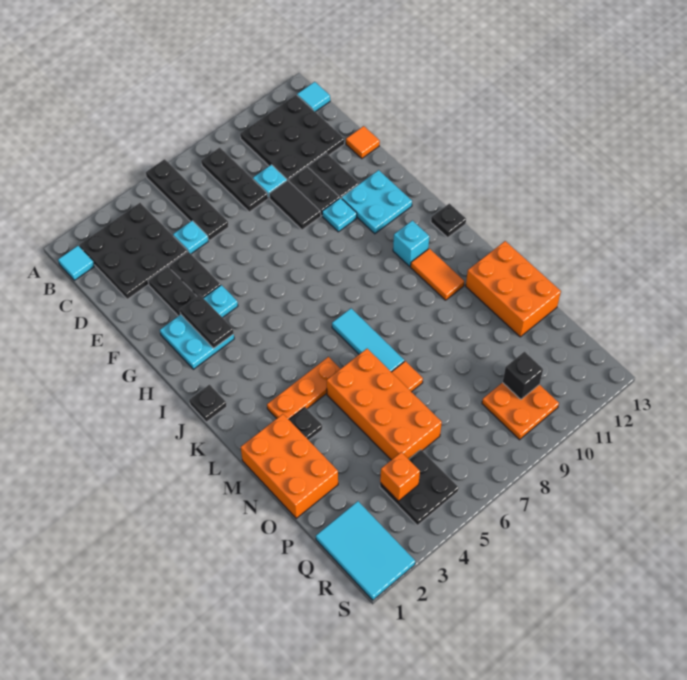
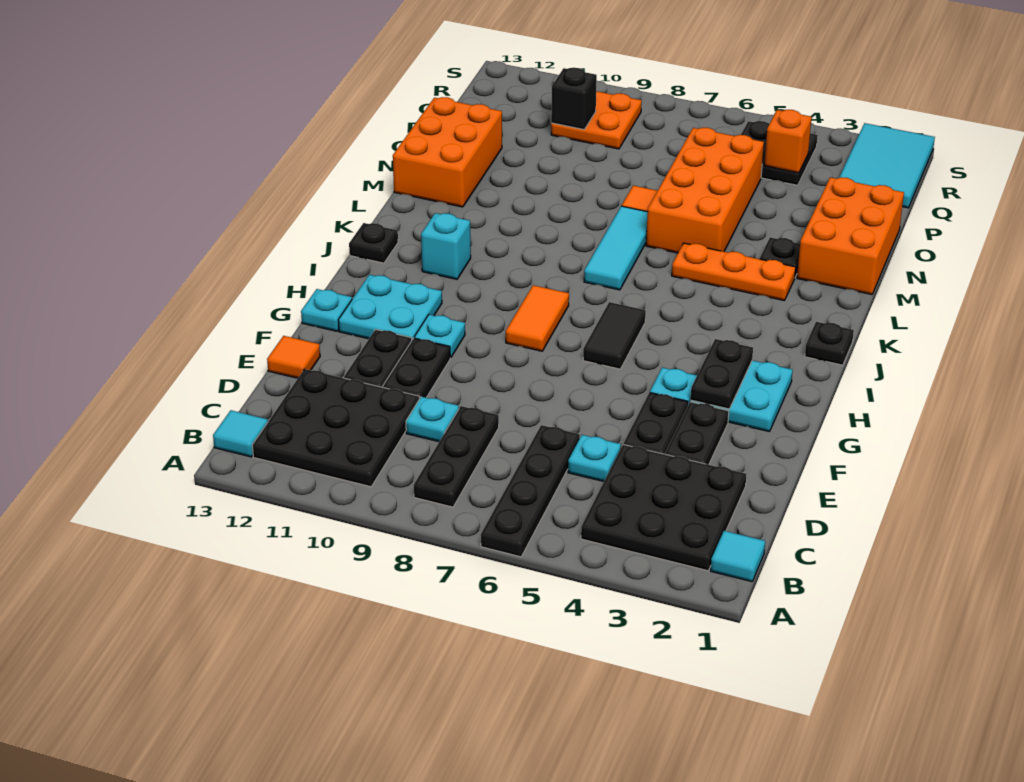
black 1x2 tile [269,180,321,230] -> black 1x2 tile moved to [583,302,646,369]
none -> cyan 1x1 plate [301,289,352,331]
orange 1x2 tile [411,249,464,300] -> orange 1x2 tile moved to [506,285,569,351]

